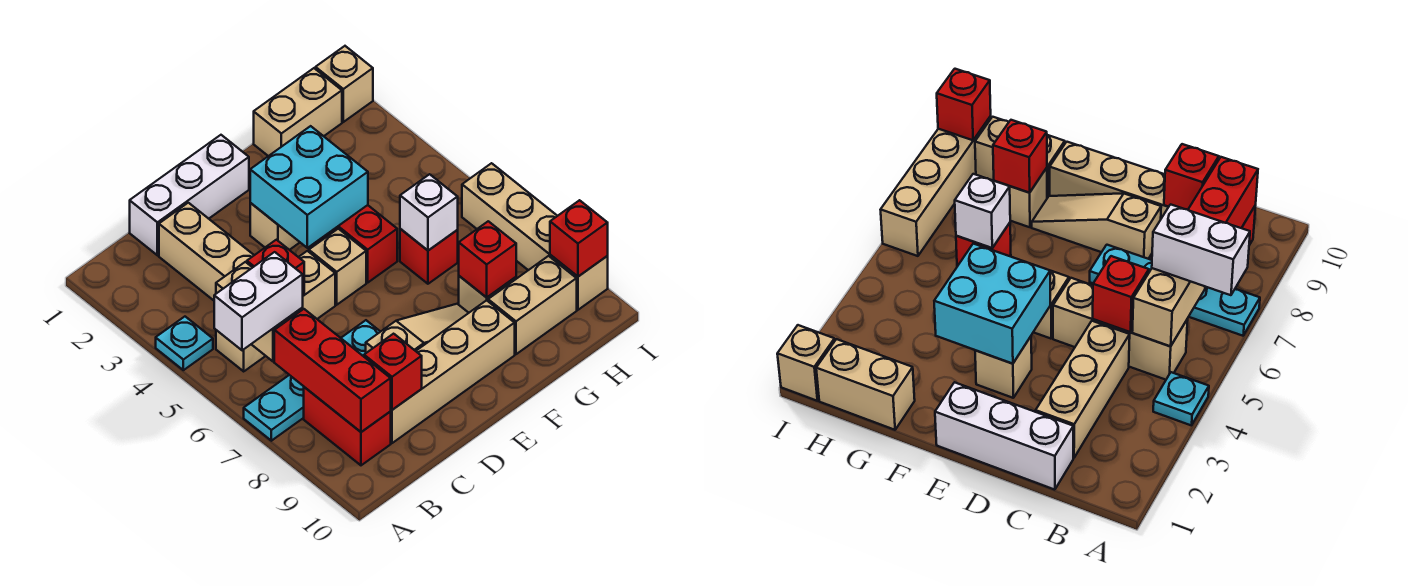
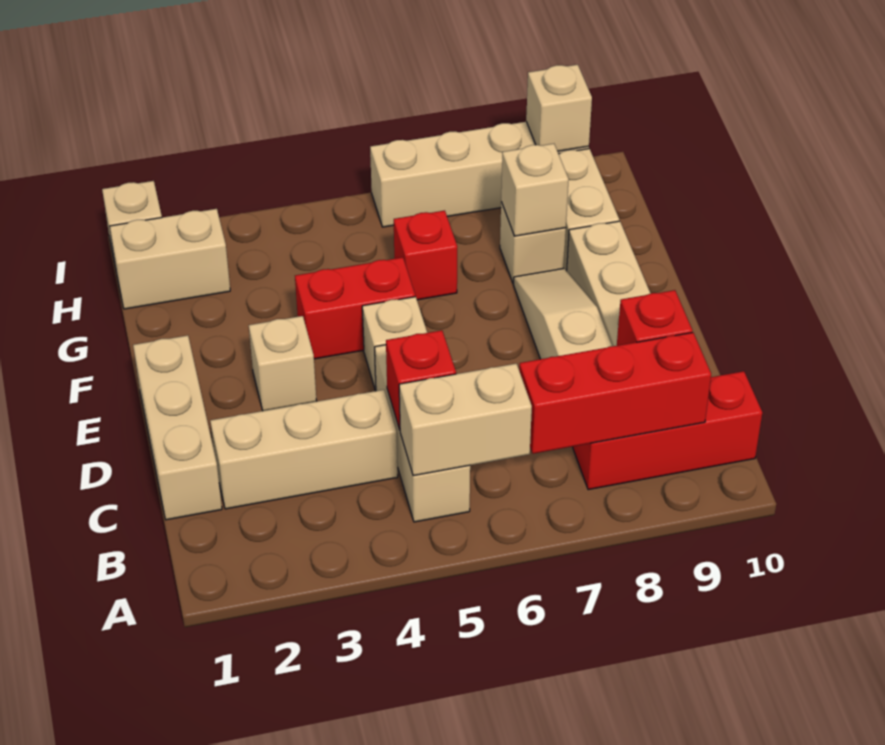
cyan 1x1 plate [156,317,213,370] -> none
white 1x2 brick [214,252,303,350] -> none
cyan 1x4 plate [244,320,380,441] -> none
red 1x2 brick [304,387,391,465] -> red 1x3 brick [573,371,762,490]
white 1x3 brick [130,135,249,255] -> tan 1x3 brick [133,335,222,520]
cyan 2x2 brick [250,126,368,248] -> none
tan 1x2 brick [254,68,342,156] -> tan 1x2 brick turned to [109,209,230,309]
white 1x1 brick [400,174,458,250] -> none
red 1x1 brick [459,221,516,298] -> tan 1x1 brick [501,144,569,236]
red 1x1 brick [550,200,608,276] -> tan 1x1 brick [526,65,592,151]

